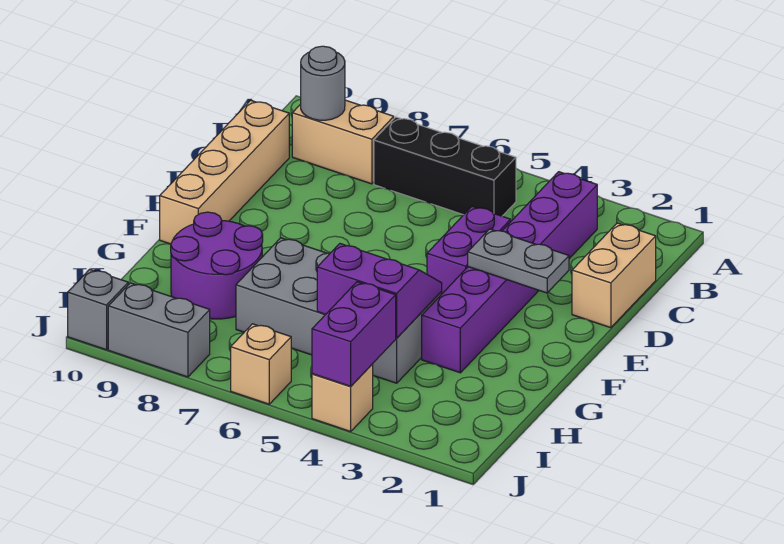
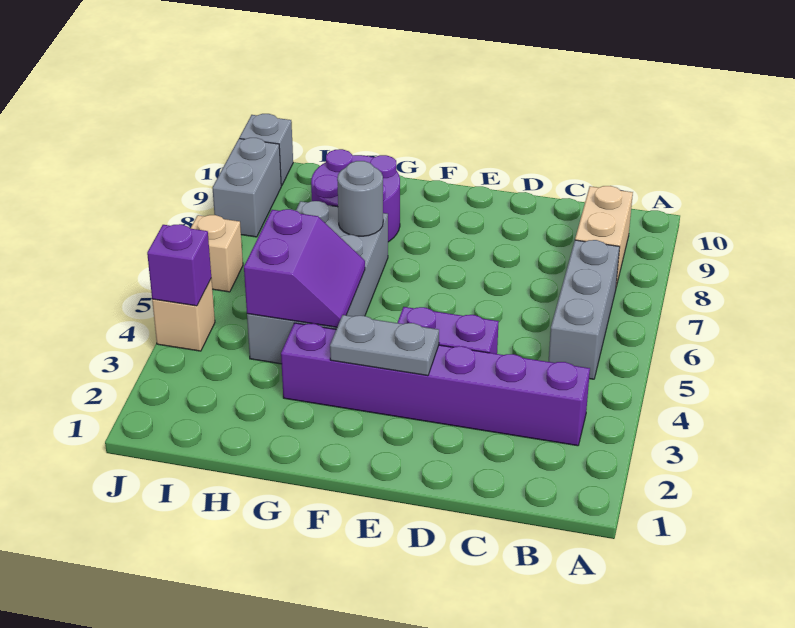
black 1x3 brick [374,117,516,216] -> grey 1x3 brick [549,240,620,379]
grey 1x1 round brick [301,46,345,120] -> grey 1x1 round brick moved to [337,161,383,236]
tan 1x2 brick [572,223,656,328] -> none
tan 1x4 brick [160,100,289,244] -> none
grey 1x2 plate [468,229,569,293] -> grey 1x2 plate turned to [330,315,439,376]
purple 1x2 brick [312,282,396,386] -> purple 1x1 brick [147,224,211,306]

